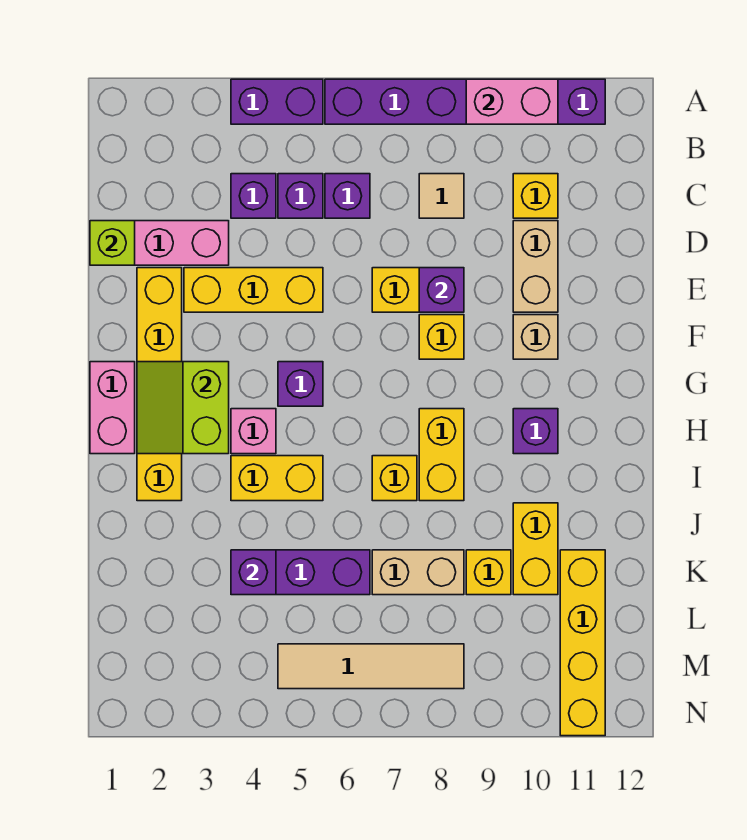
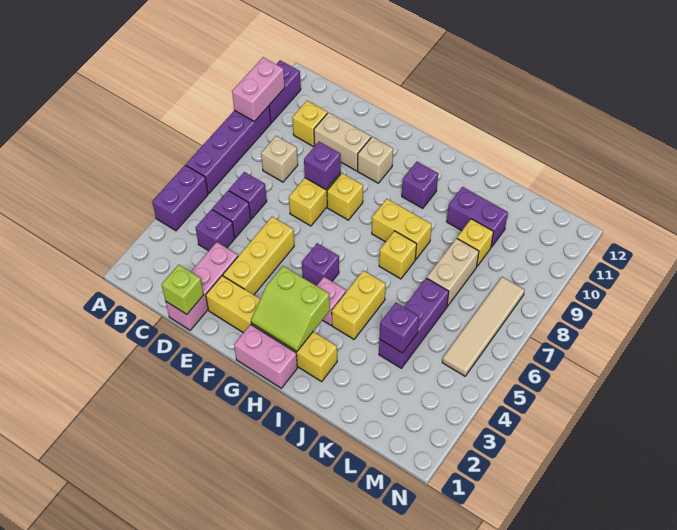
tan 1x1 tile [419,174,464,218] -> tan 1x1 brick [261,136,298,182]
yellow 1x2 brick [513,503,558,595] -> purple 1x2 brick [447,187,508,247]
yellow 1x4 brick [560,550,605,736] -> none

